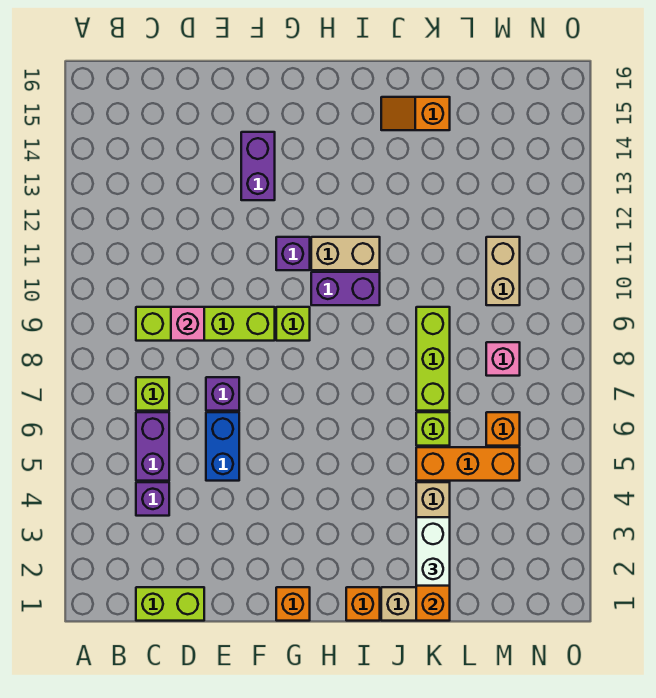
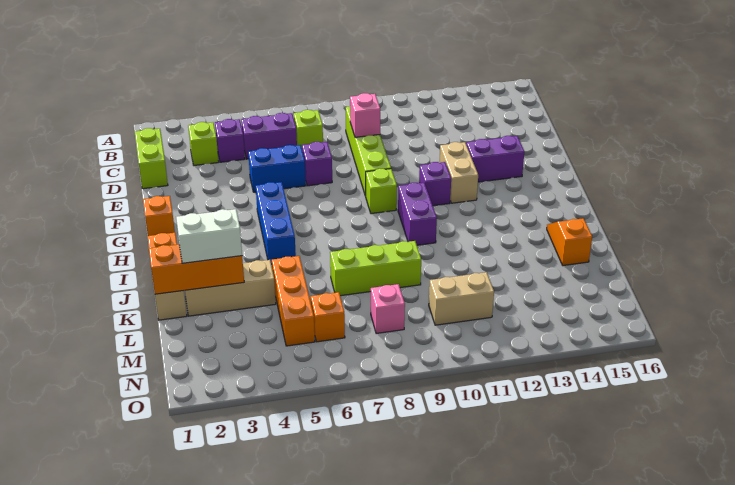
none -> blue 1x3 brick [256,182,296,264]
tan 1x2 brick [311,237,380,270] -> tan 1x2 brick moved to [439,142,478,203]
lime 1x1 brick [416,412,450,446] -> lime 1x1 brick moved to [188,122,219,165]

